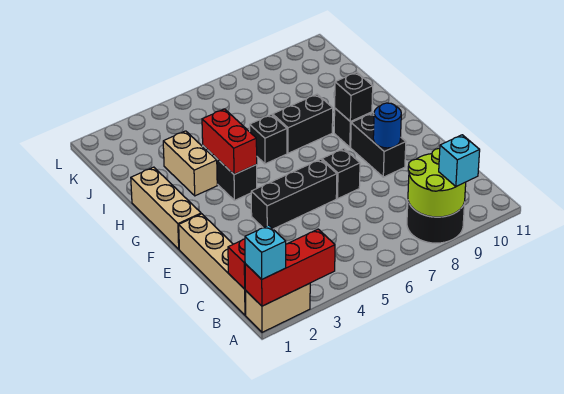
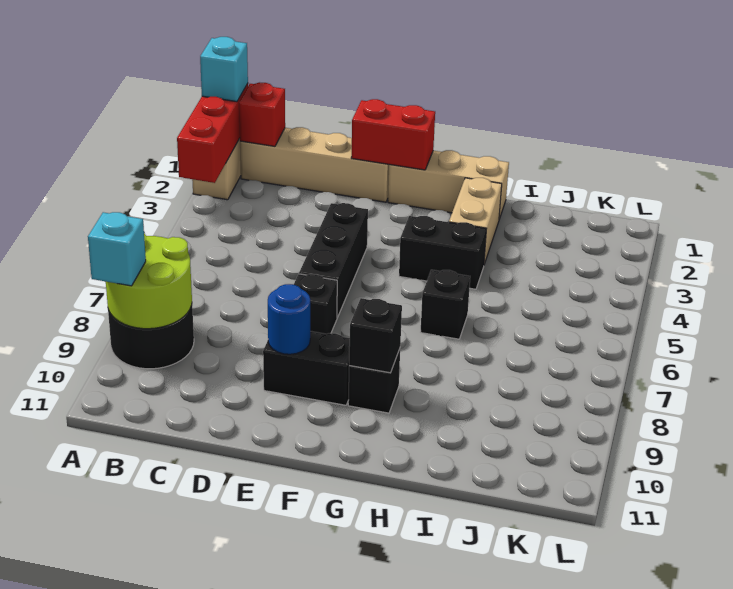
red 1x2 brick [202,109,257,175] -> red 1x2 brick moved to [351,99,435,170]
tan 1x2 brick [163,131,217,196] -> tan 1x2 brick turned to [449,178,502,264]
black 1x2 brick [273,94,333,153] -> none

